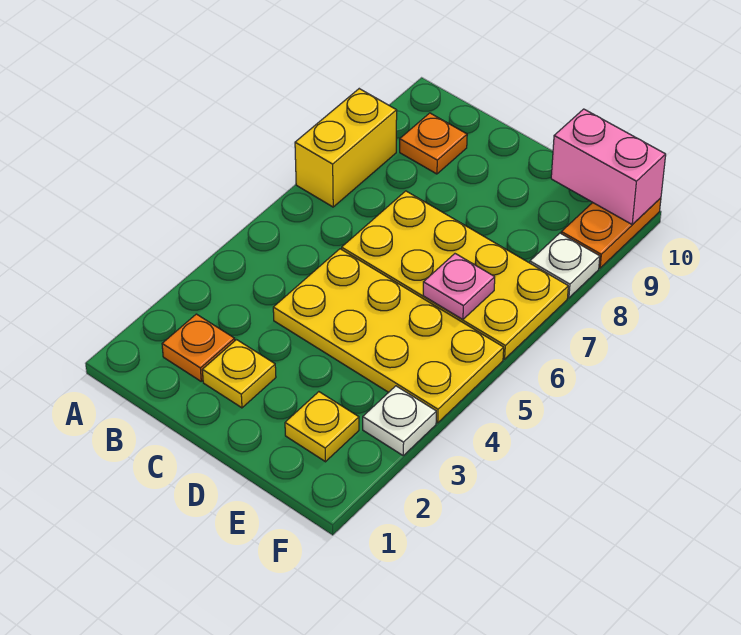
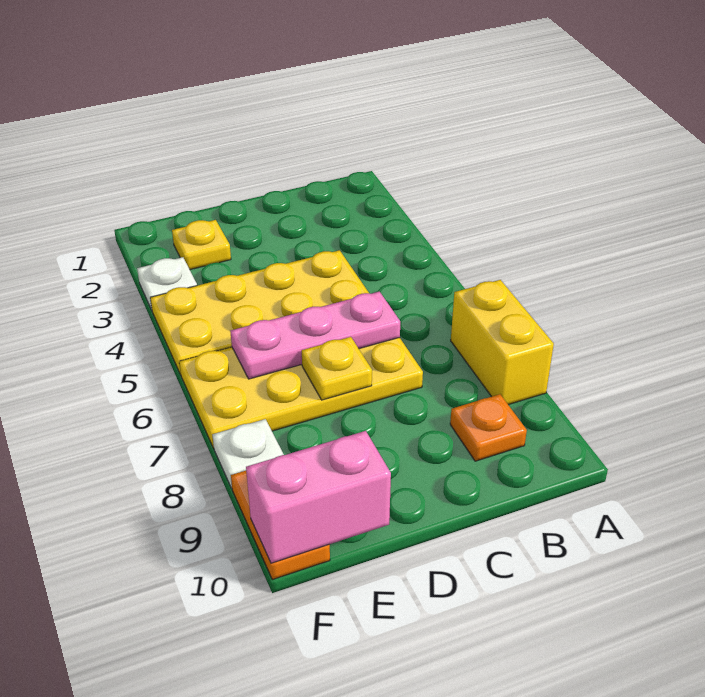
orange 1x1 plate [162,314,235,381] -> none
yellow 1x1 plate [202,340,276,408] -> yellow 1x1 plate moved to [302,337,372,400]
pink 1x1 plate [423,254,495,319] -> pink 1x3 plate [230,292,400,379]

